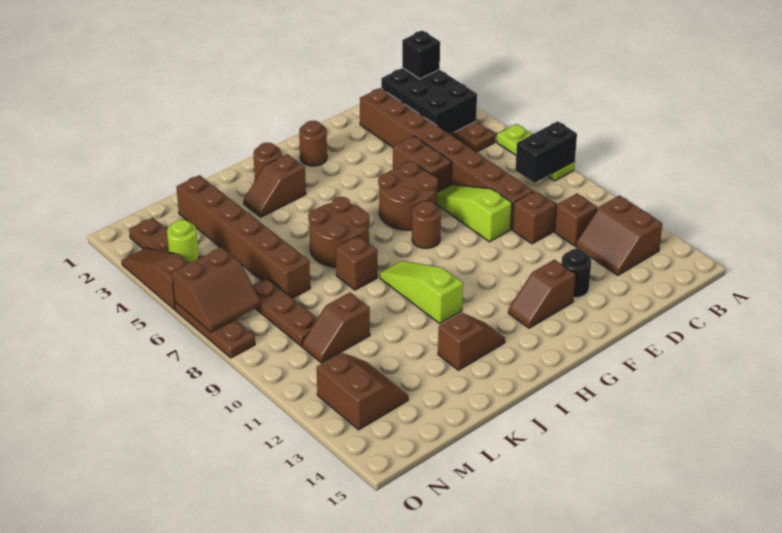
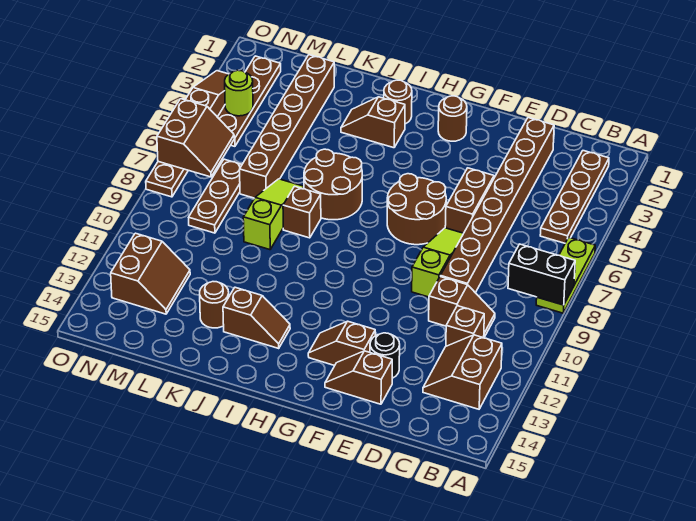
black 2x3 brick [381,68,477,134] -> none
black 1x1 brick [402,31,440,79] -> none
brown 1x1 round brick [412,201,441,248] -> brown 1x1 round brick moved to [200,282,229,328]
lime 1x3 slope [380,261,463,323] -> lime 1x3 slope moved to [243,179,304,250]
brown 1x2 slope [302,292,370,363] -> brown 1x2 slope moved to [325,351,392,404]
brown 2x2 slope [172,247,261,332] -> brown 2x2 slope turned to [157,99,234,177]

